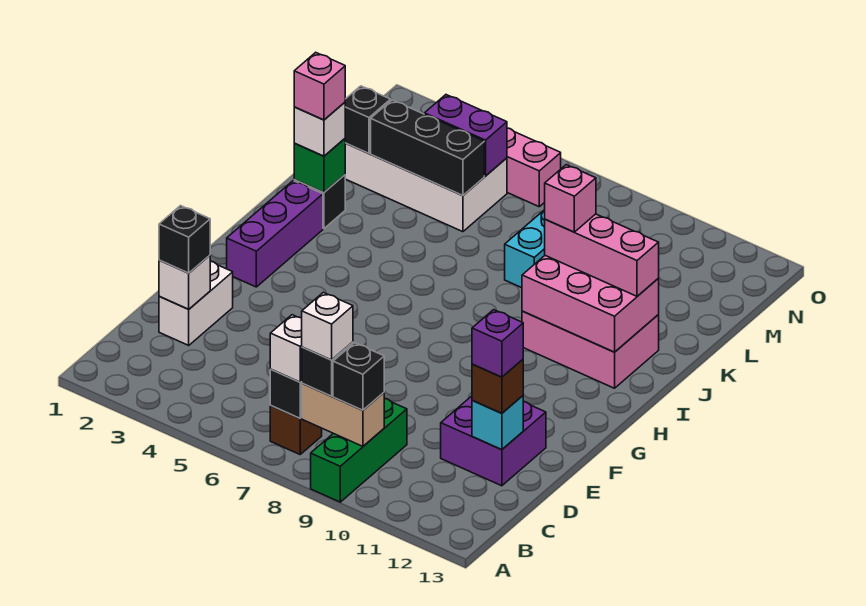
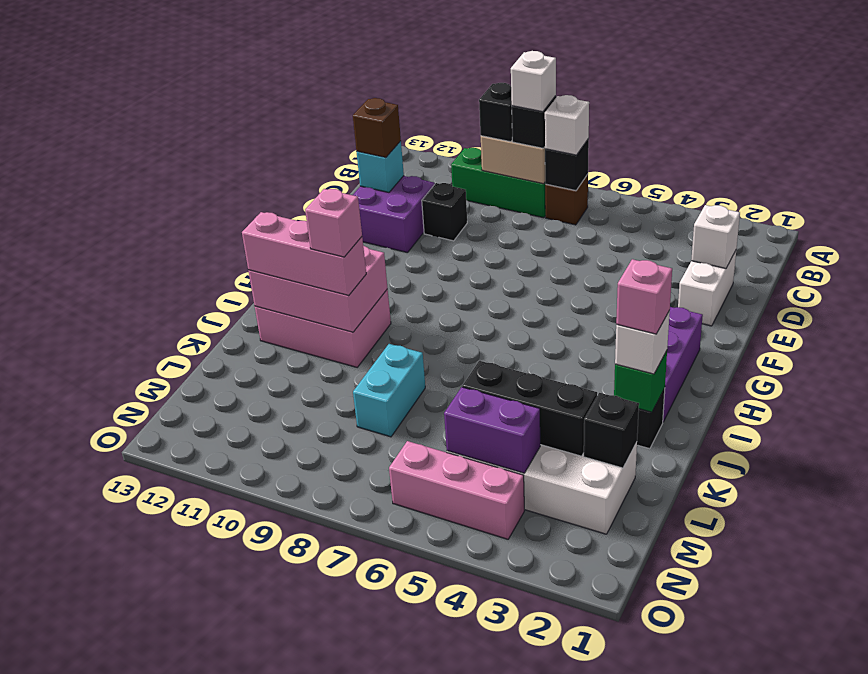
green 1x3 brick [311,398,407,502] -> green 1x3 brick turned to [451,148,546,218]
black 1x1 brick [159,206,210,273] -> black 1x1 brick moved to [422,183,467,241]
purple 1x1 brick [472,310,523,377] -> none

